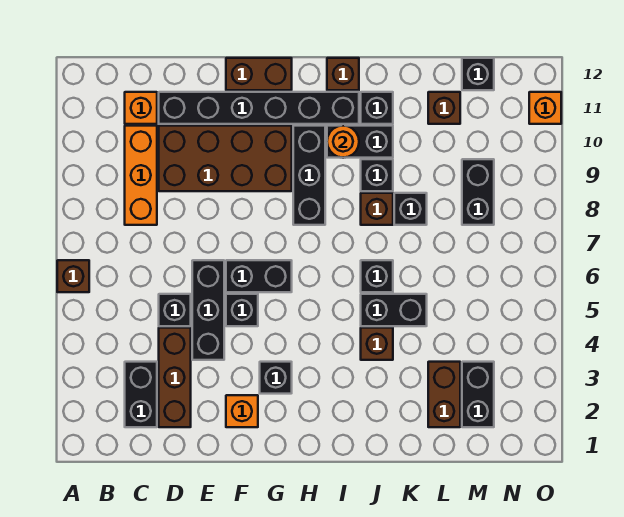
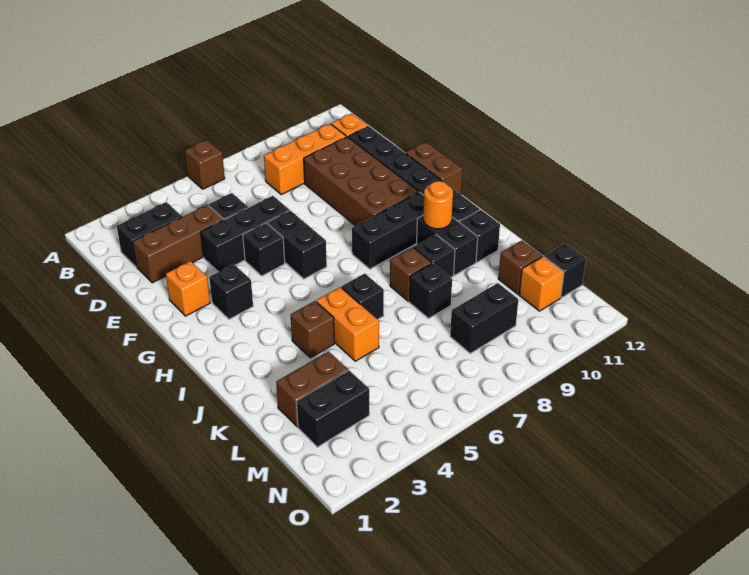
brown 1x1 brick [327,58,359,90] -> none
black 1x2 brick [361,294,427,326] -> orange 1x2 brick [316,287,379,361]
orange 1x1 brick [529,92,561,124] -> orange 1x1 brick moved to [519,256,564,311]

